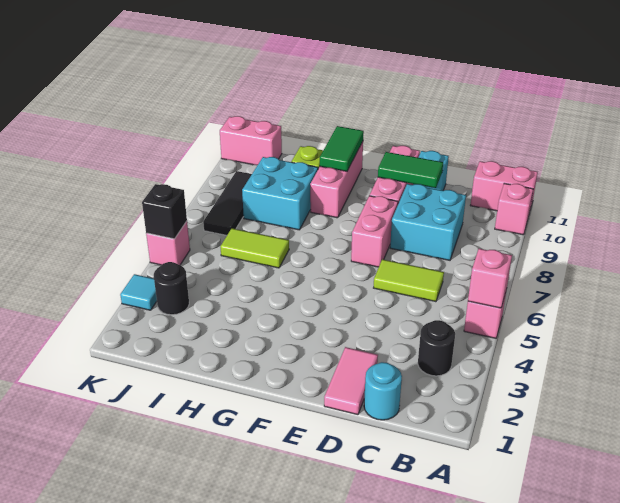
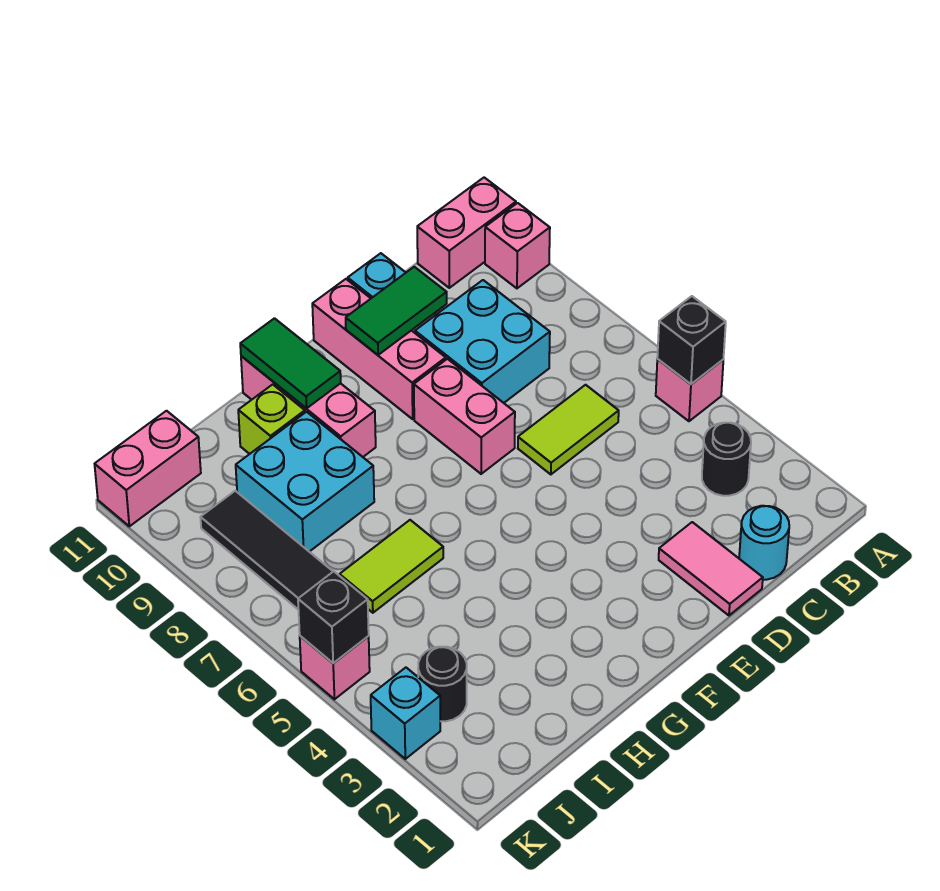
pink 1x1 brick [468,249,512,308] -> black 1x1 brick [657,296,726,384]
cyan 1x1 tile [120,274,157,310] -> cyan 1x1 brick [371,668,440,759]

